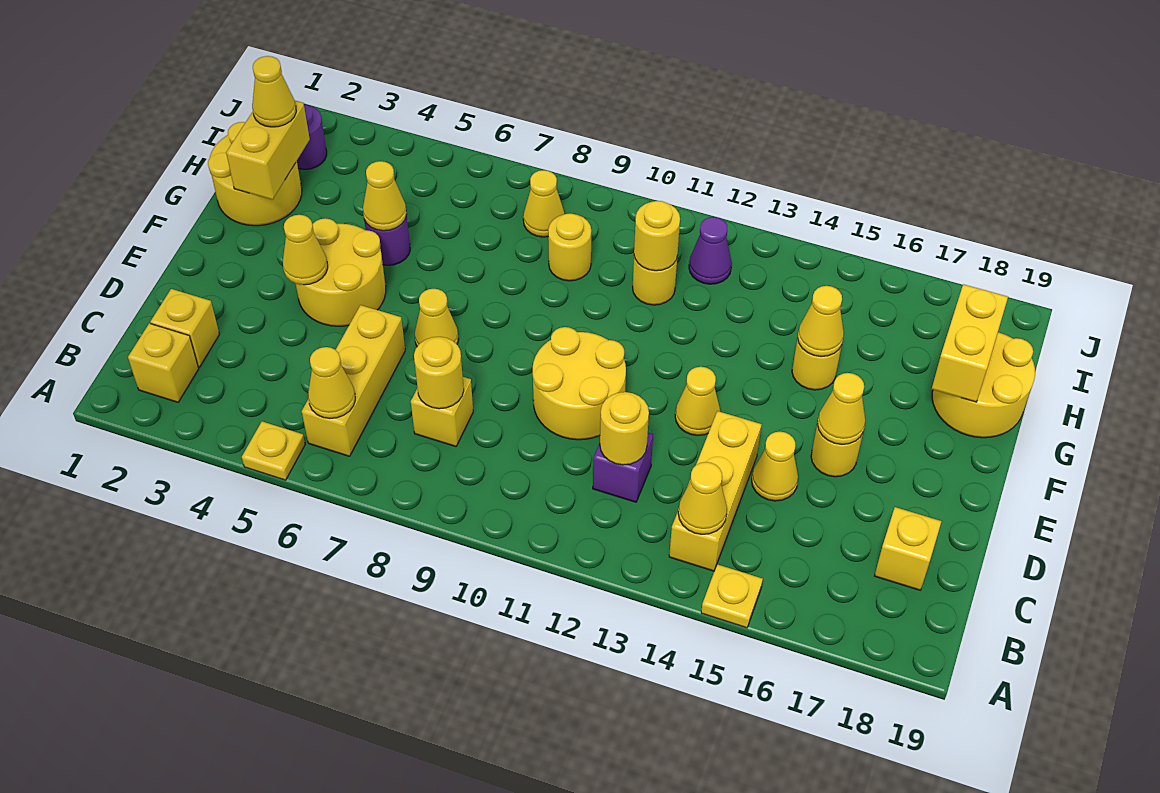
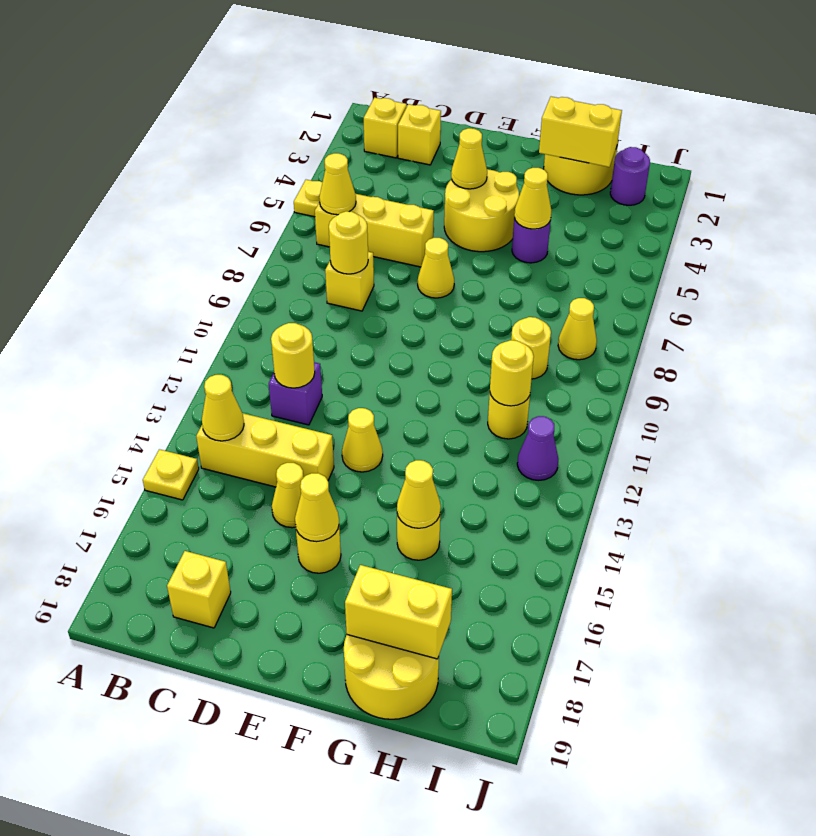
yellow 2x2 round brick [533,327,626,440] -> none
yellow 1x1 cone [252,56,296,127] -> none

